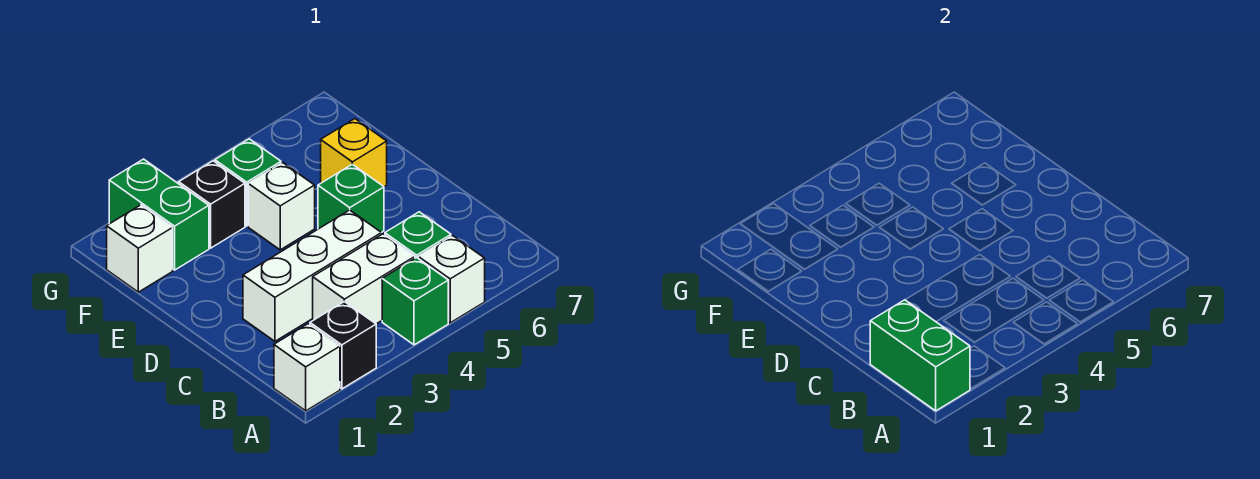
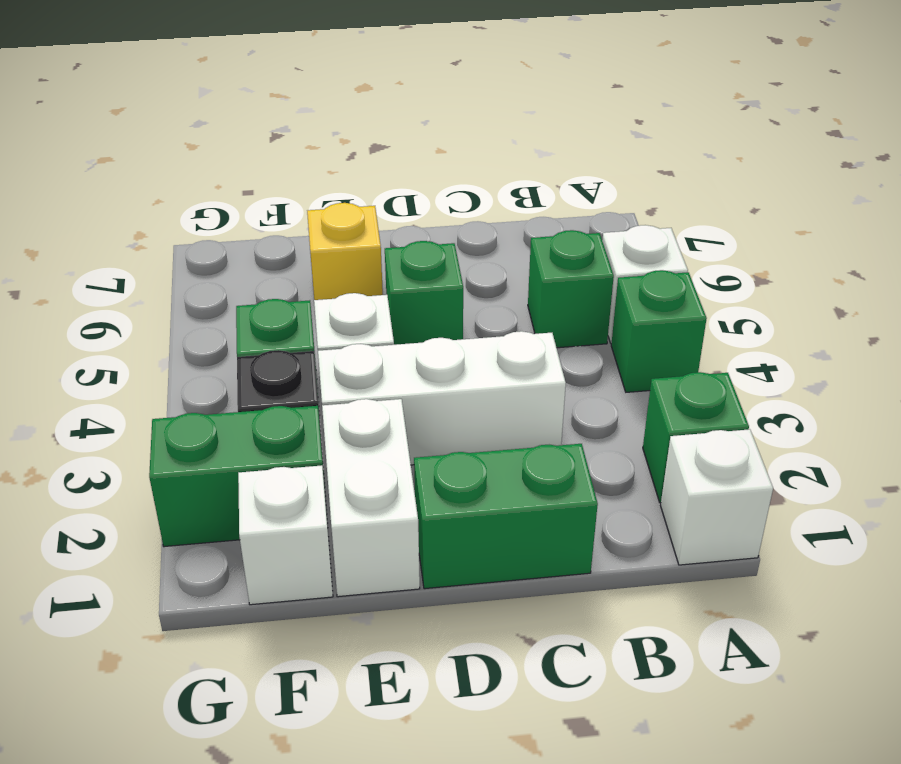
green 1x2 brick [870,300,970,411] -> green 1x2 brick moved to [414,444,598,589]
black 1x1 brick [310,302,376,389] -> green 1x1 brick [643,372,749,503]
white 1x2 brick [313,234,415,324] -> white 1x2 brick moved to [322,399,420,597]
white 1x3 brick [243,210,382,341] -> white 1x3 brick turned to [318,331,566,465]

